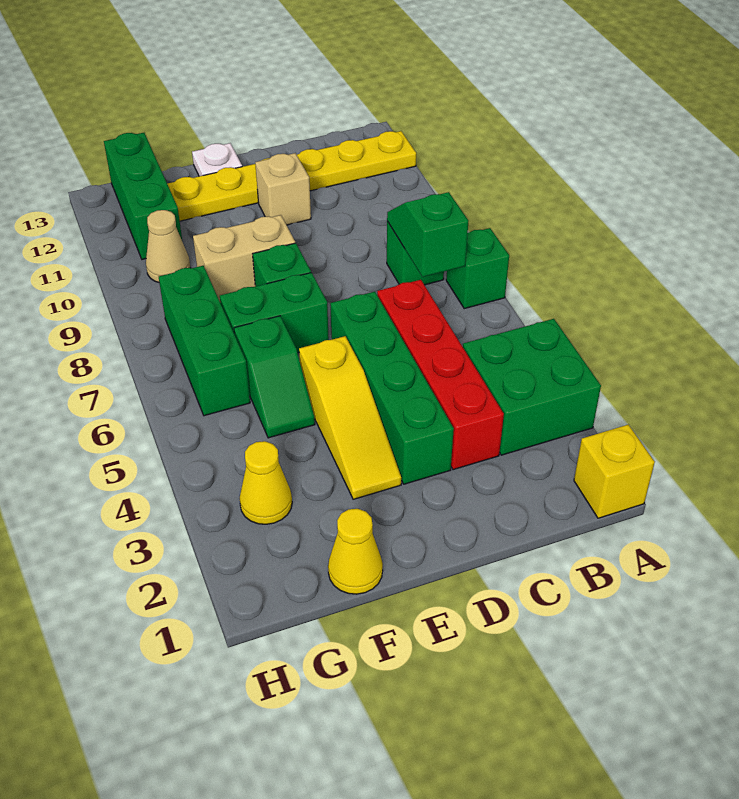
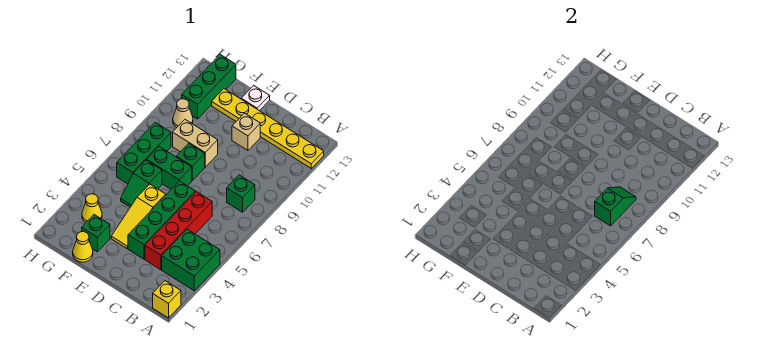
green 1x1 brick [446,228,509,309] -> green 1x1 brick moved to [82,215,110,252]

